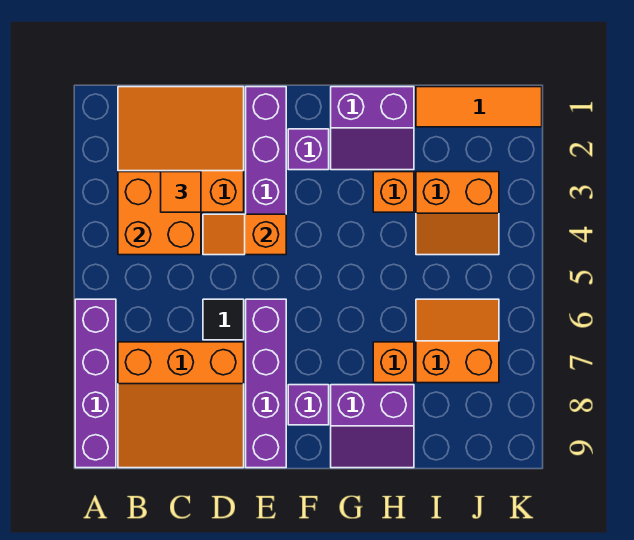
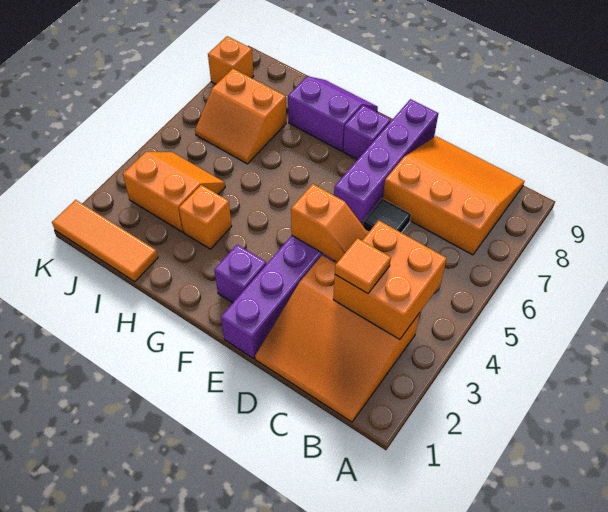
purple 1x4 brick [75,299,116,468] -> none
purple 2x2 slope [331,87,414,170] -> none
orange 1x1 brick [373,342,414,383] -> orange 1x1 brick moved to [208,36,254,84]

